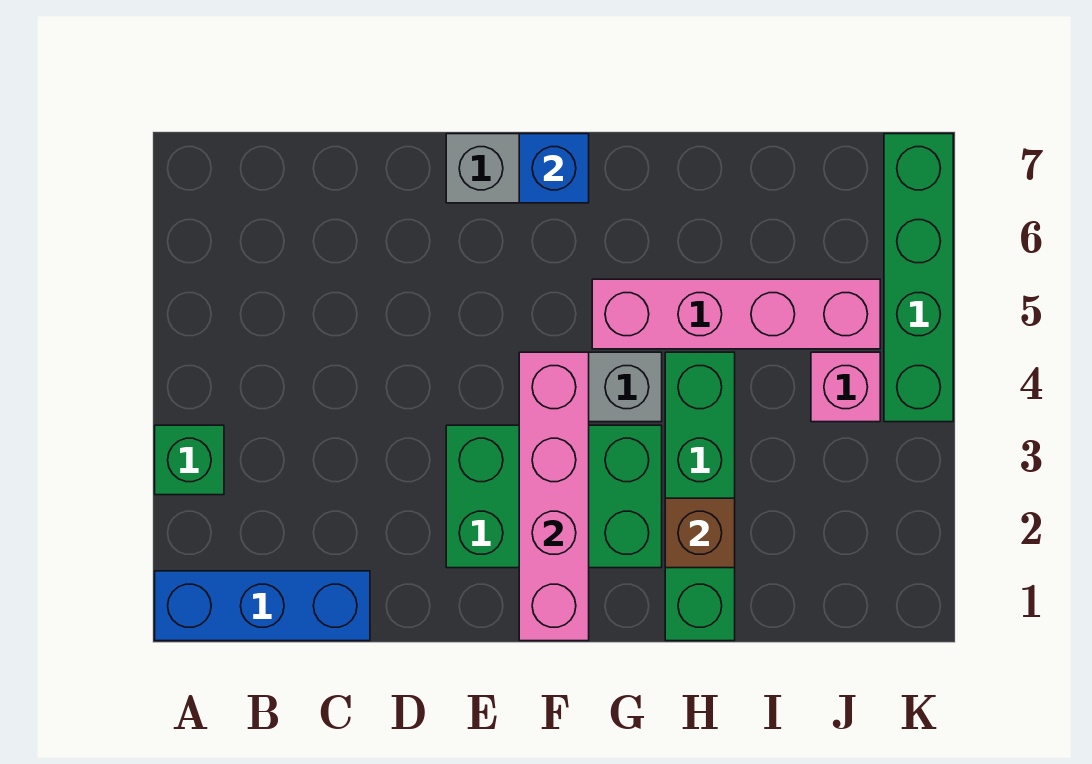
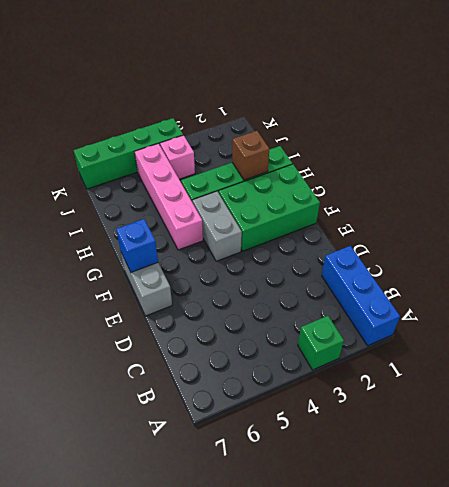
green 2x3 brick [446,425,662,568] -> green 2x3 brick turned to [219,164,320,251]
pink 1x4 brick [519,352,589,641] -> none

